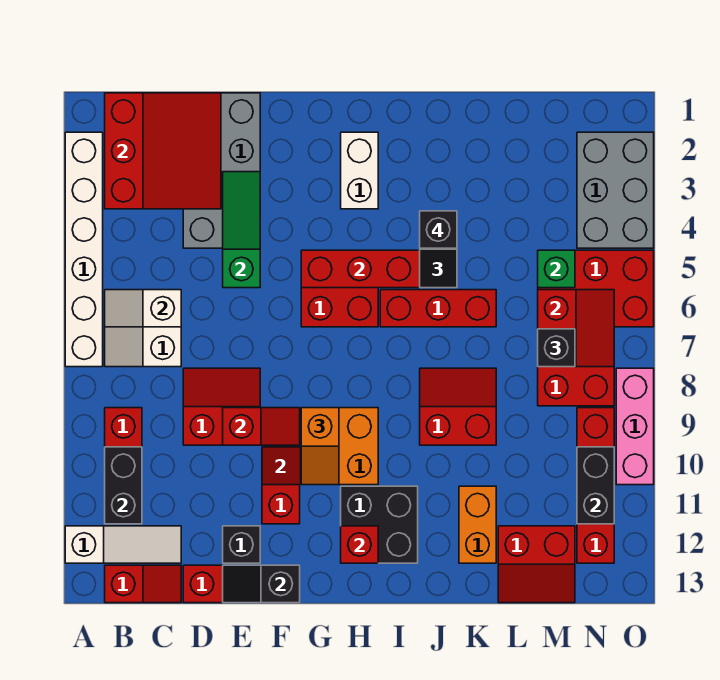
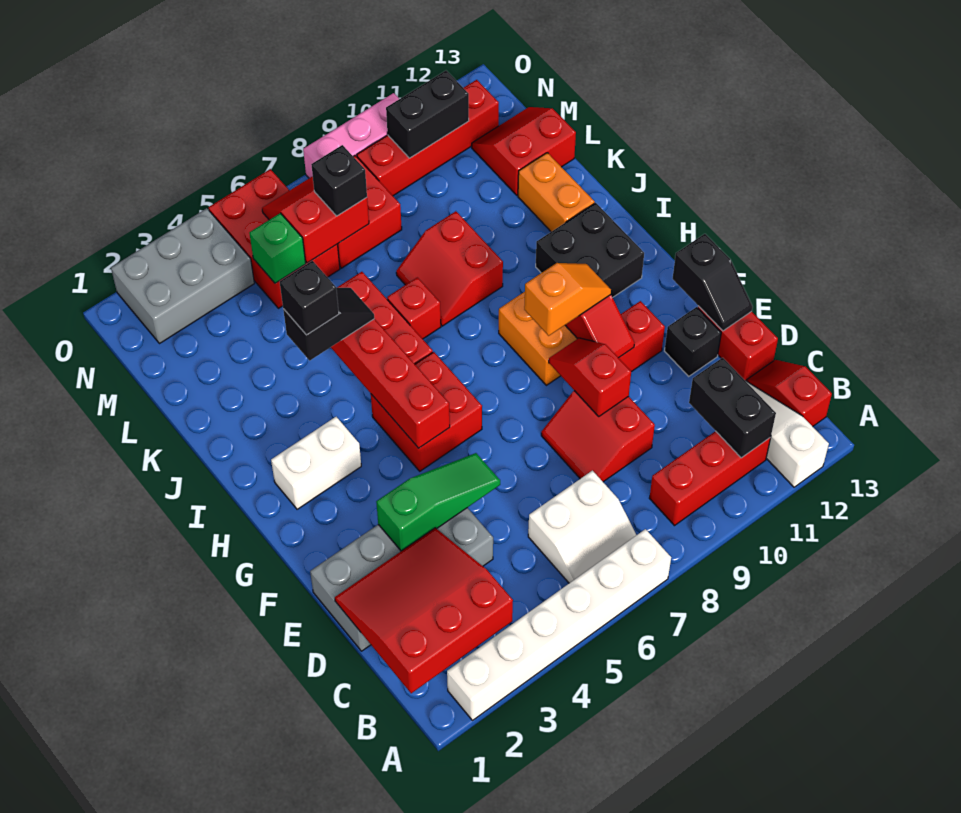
white 1x2 slope [105,290,181,327] -> none
black 1x2 brick [105,447,142,524] -> black 1x2 brick turned to [689,358,776,458]
green 1x3 slope [223,172,260,288] -> green 1x3 slope turned to [376,453,500,551]
red 1x1 brick [341,526,378,563] -> red 1x1 brick moved to [387,277,441,339]
orange 1x2 brick [459,486,496,563] -> orange 1x2 brick turned to [518,153,595,232]
red 2x2 slope [498,526,575,603] -> red 2x2 slope turned to [472,107,576,195]

